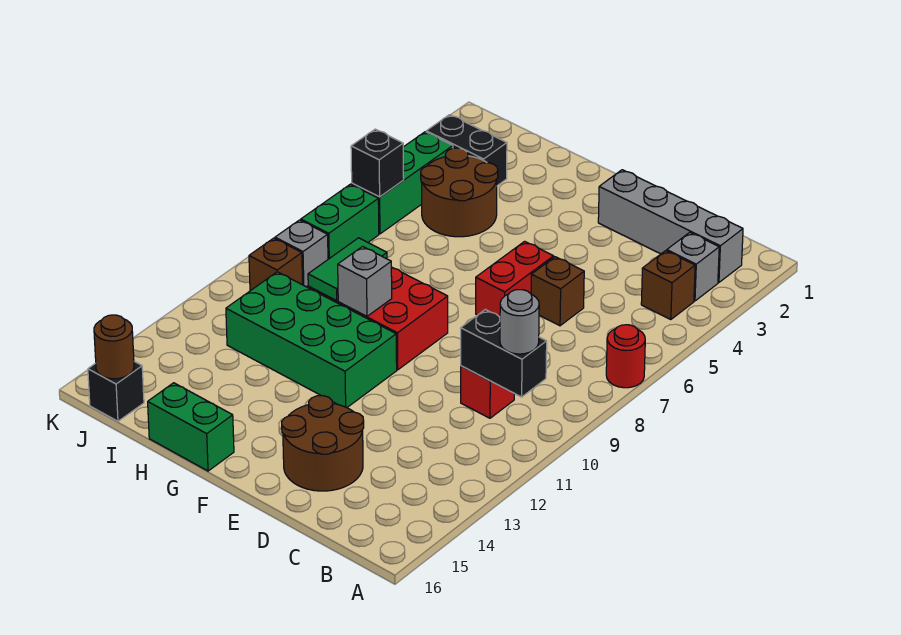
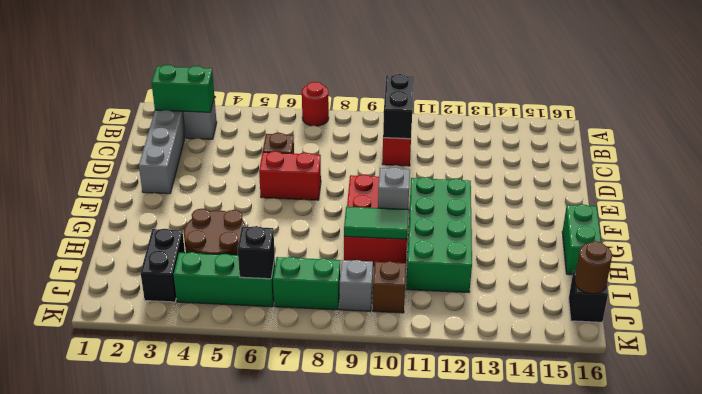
none -> green 1x2 brick [152,65,214,112]
brown 1x1 brick [641,251,695,320] -> none
grey 1x1 round brick [500,290,539,354] -> none
brown 2x2 round brick [282,396,364,491] -> none

